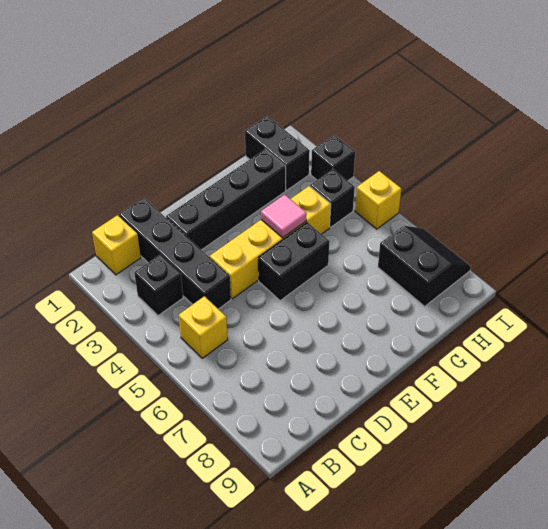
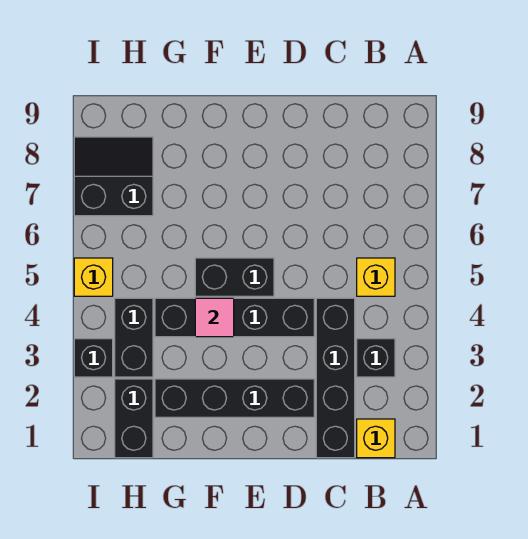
yellow 1x4 brick [210,186,331,299] -> black 1x4 brick [155,298,314,337]
black 1x1 brick [310,169,355,227] -> black 1x2 brick [115,298,153,377]
black 2x2 slope [378,226,471,306] -> black 2x2 slope turned to [74,137,153,216]

